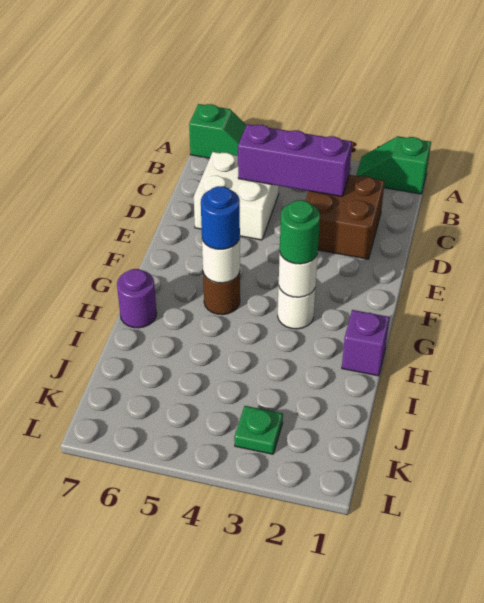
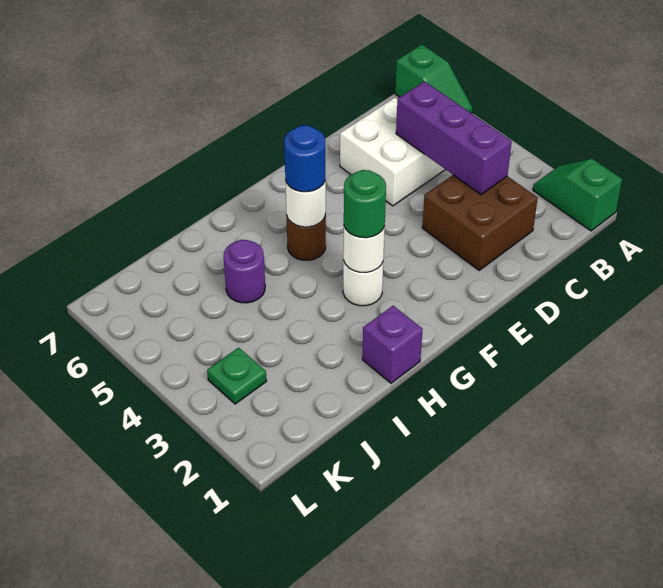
purple 1x1 round brick [117,269,157,328] -> purple 1x1 round brick moved to [224,240,265,303]

